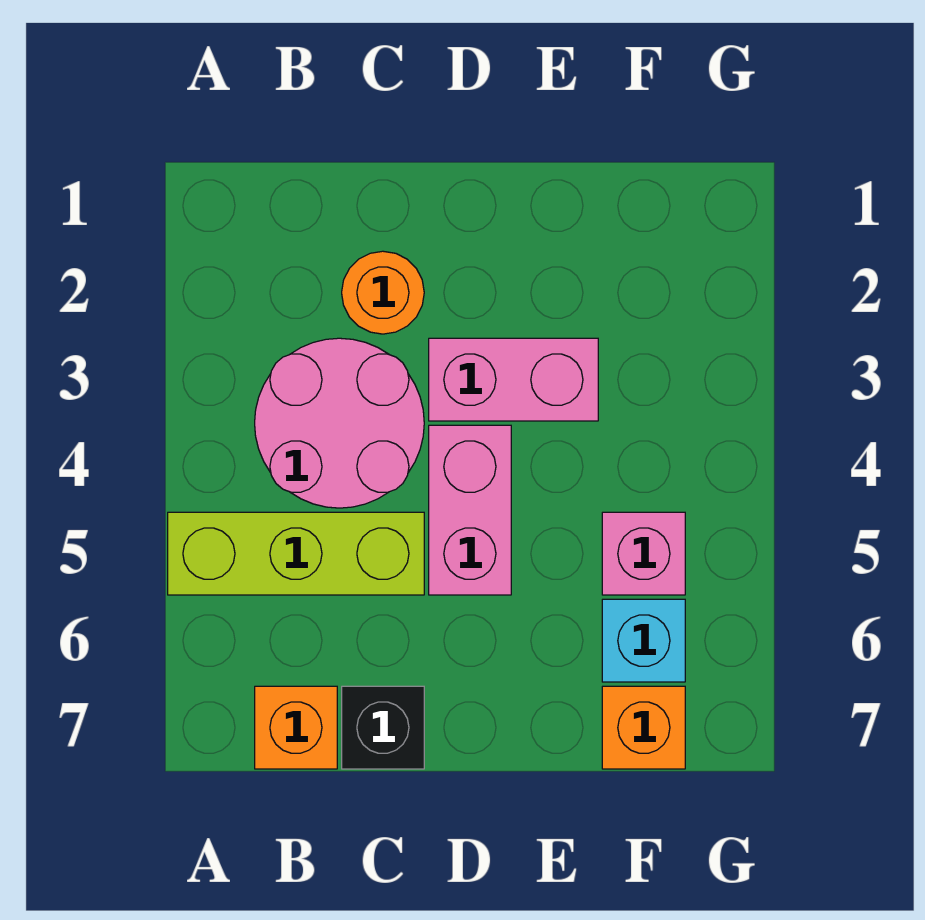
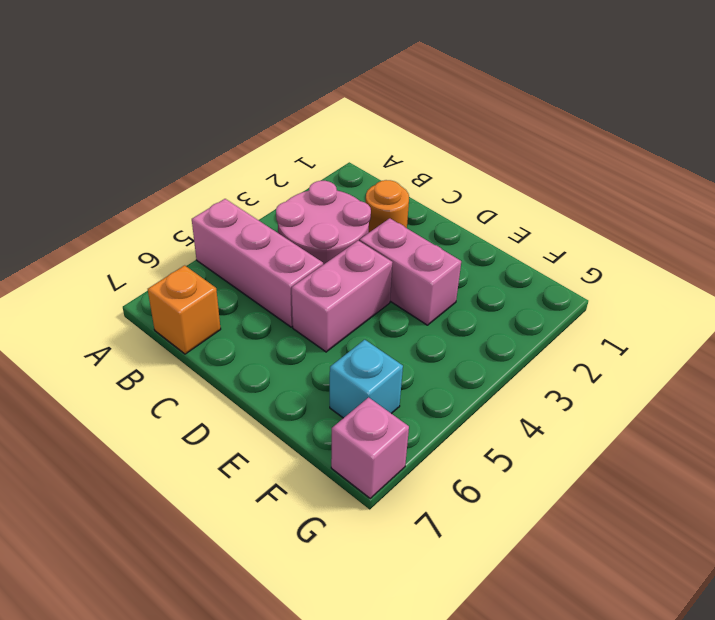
lime 1x3 brick [168,512,424,595] -> pink 1x3 brick [192,199,323,327]
black 1x1 brick [342,686,424,769] -> none
pink 1x1 brick [602,512,685,595] -> pink 1x1 brick moved to [331,397,409,498]
orange 1x1 brick [602,686,685,769] -> none

